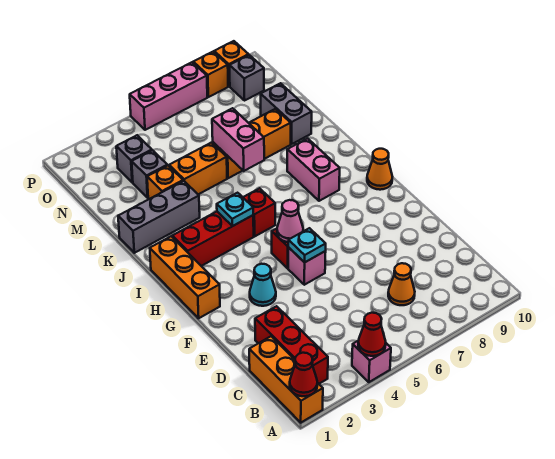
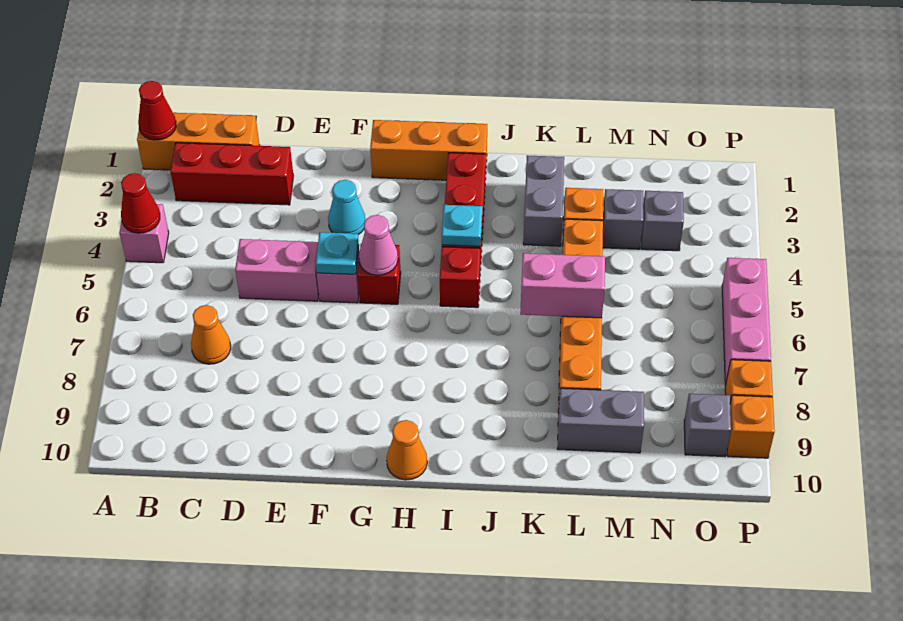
pink 1x2 brick [287,138,340,201] -> pink 1x2 brick moved to [235,239,319,301]
grey 1x3 brick [118,181,200,253] -> grey 1x2 brick [523,155,564,246]

